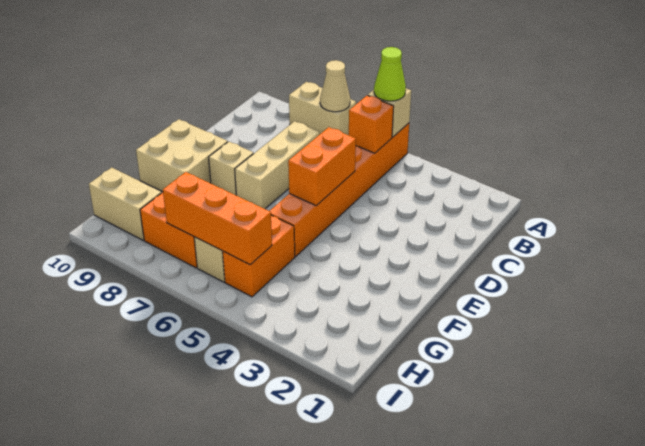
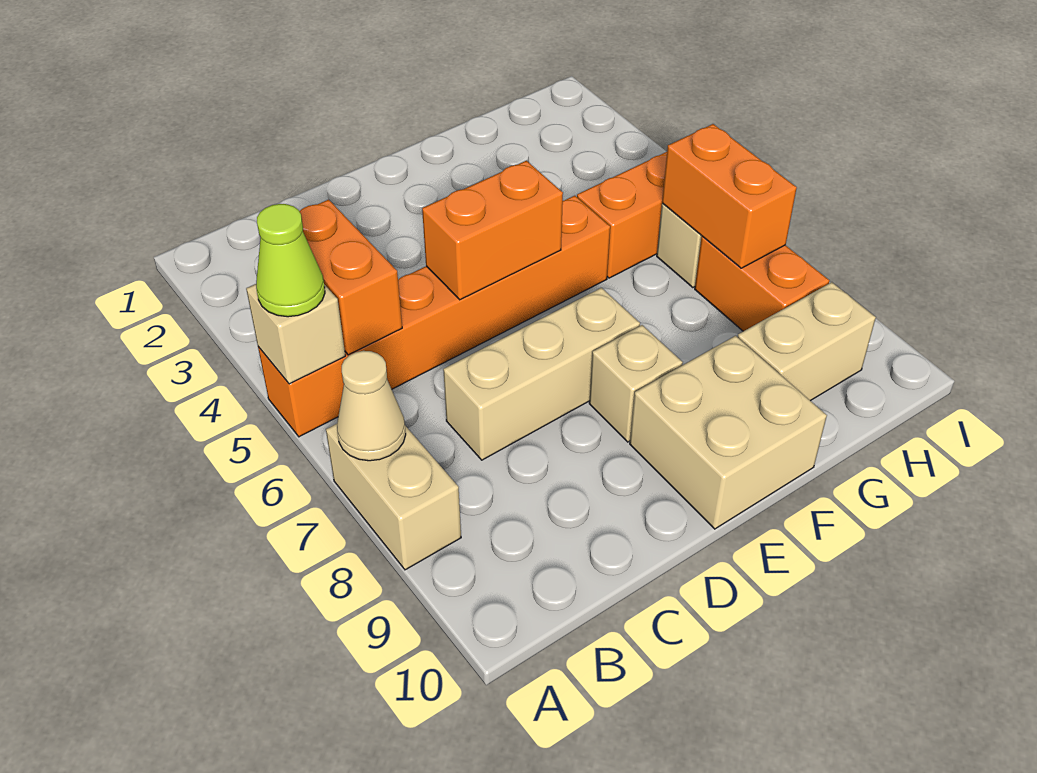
orange 1x1 brick [349,95,394,153] -> orange 1x2 brick [299,200,402,355]
orange 1x3 brick [163,172,272,265] -> orange 1x2 brick [662,124,797,268]
tan 1x2 brick [89,167,161,240] -> tan 1x2 brick turned to [738,282,876,401]

